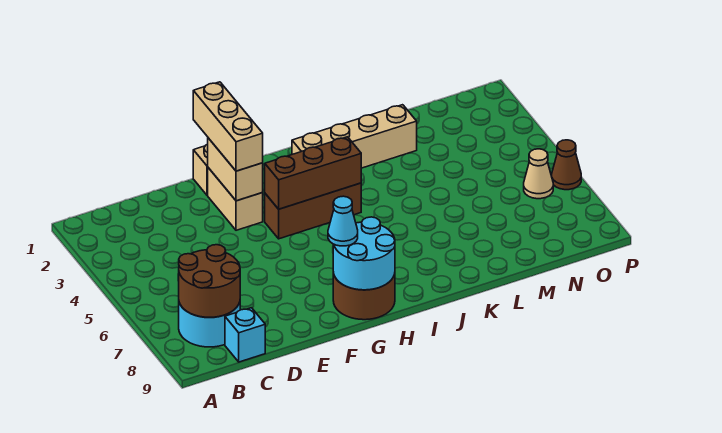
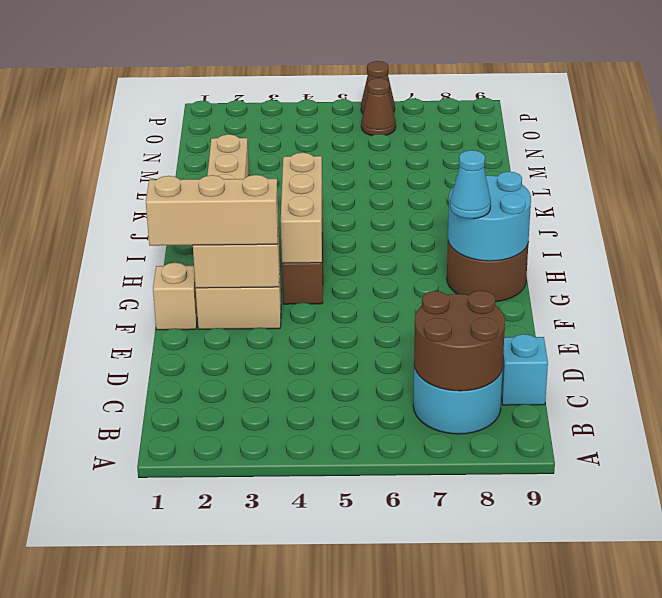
brown 1x3 brick [265,137,361,209] -> tan 1x3 brick [281,153,322,263]
tan 1x1 cone [524,149,553,199] -> brown 1x1 cone [361,78,396,135]

